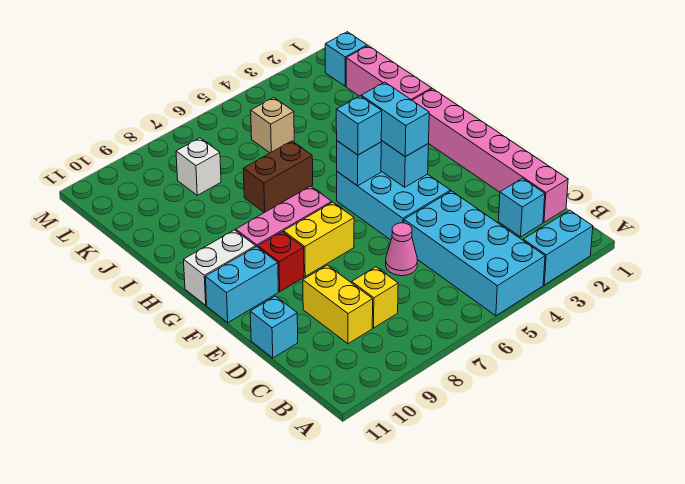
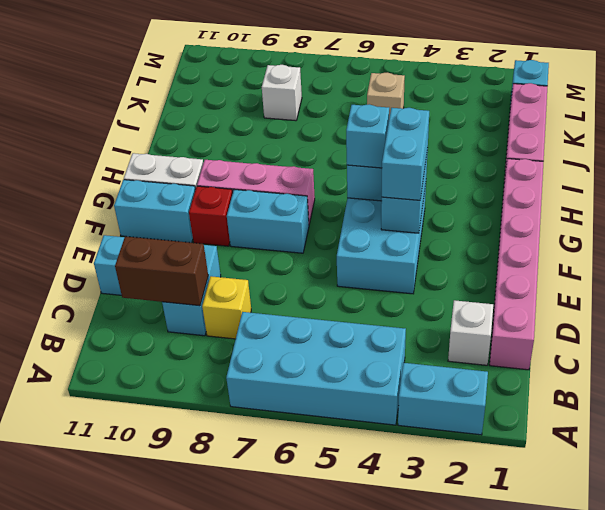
cyan 2x4 brick [404,191,545,316] -> cyan 2x4 brick turned to [226,312,406,425]
cyan 1x1 brick [498,178,545,237] -> white 1x1 brick [448,300,493,365]
yellow 1x2 brick [303,265,373,344] -> cyan 1x2 brick [162,245,221,336]
pink 1x1 cone [386,223,417,276] -> none
yellow 1x2 brick [284,202,354,276] -> cyan 1x2 brick [227,189,309,253]
brown 1x2 brick [243,141,313,213] -> brown 1x2 brick moved to [115,236,208,306]

